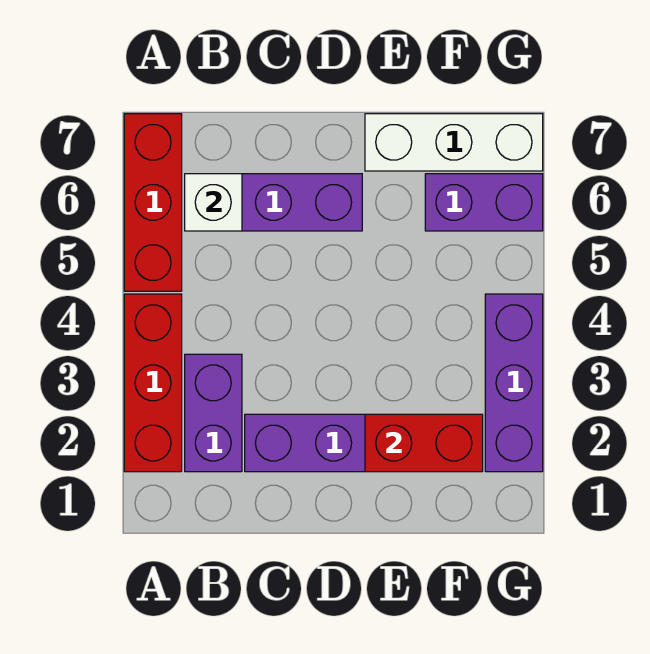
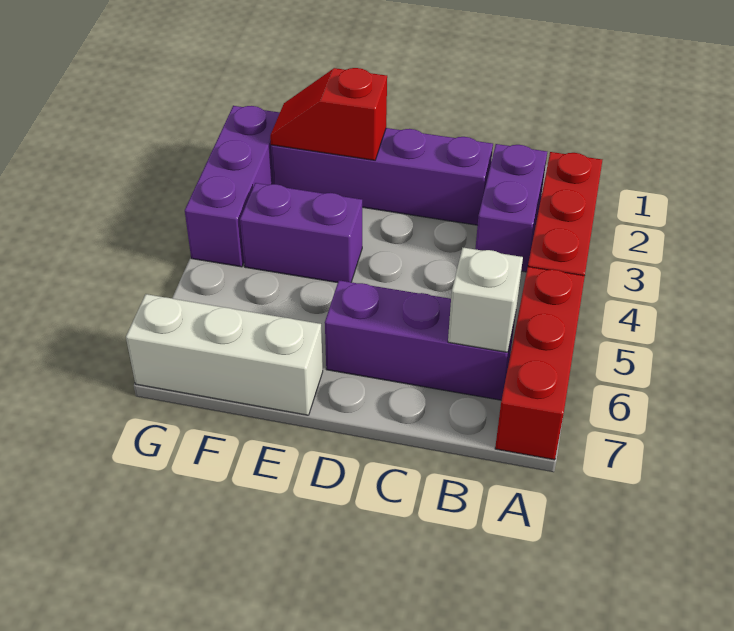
red 1x2 brick [365,414,483,472] -> red 1x2 slope [270,68,387,160]
purple 1x2 brick [425,174,543,231] -> purple 1x2 brick moved to [240,183,362,283]

